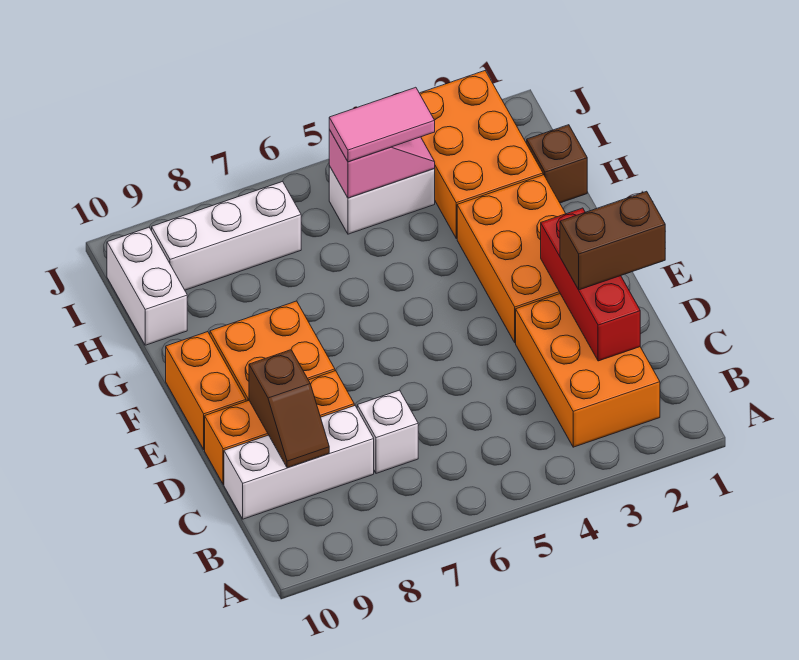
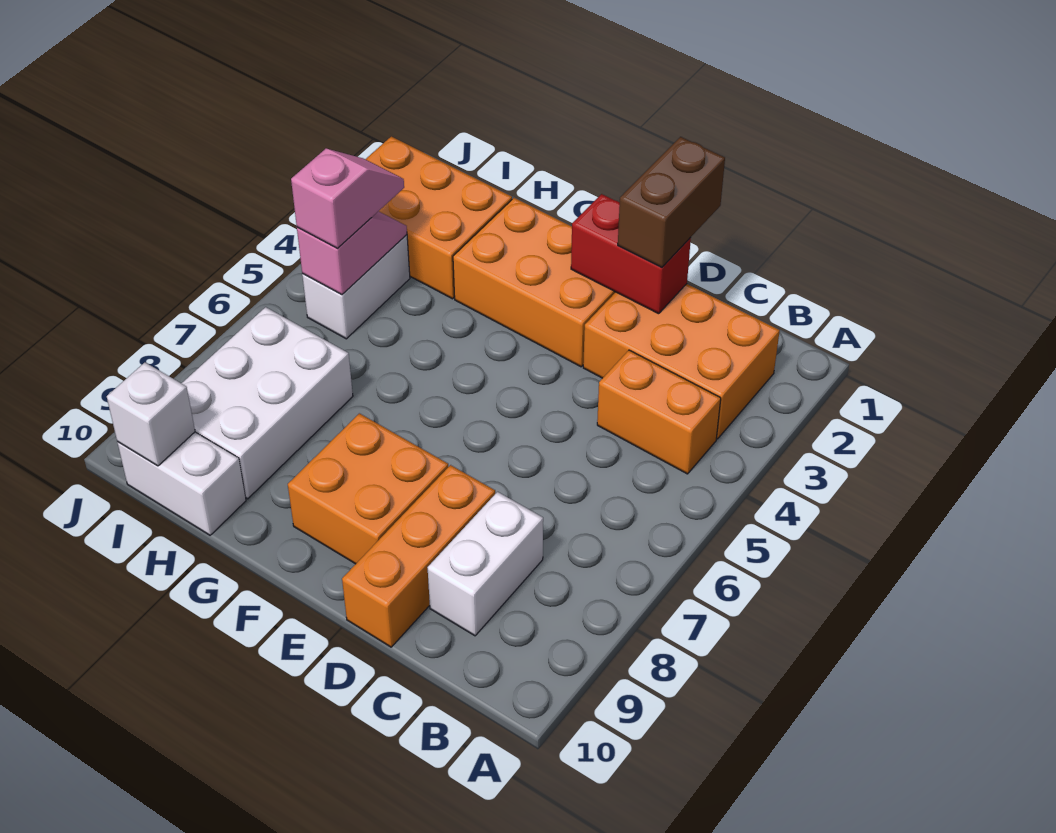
red 1x3 brick [541,208,640,361] -> red 1x2 brick [571,194,691,314]
white 1x1 brick [357,390,418,473] -> white 1x1 brick moved to [107,363,195,466]
white 1x3 brick [224,406,374,519] -> white 1x2 brick [428,492,543,636]
brown 1x2 slope [249,350,329,468] -> none
orange 1x2 brick [166,332,246,450] -> orange 1x2 brick moved to [597,350,721,474]
brown 1x1 brick [527,125,587,203] -> none
pink 1x2 tile [329,87,435,162] -> pink 1x2 slope [291,149,404,249]
white 1x3 brick [152,181,301,290] -> white 2x3 brick [182,307,353,499]

